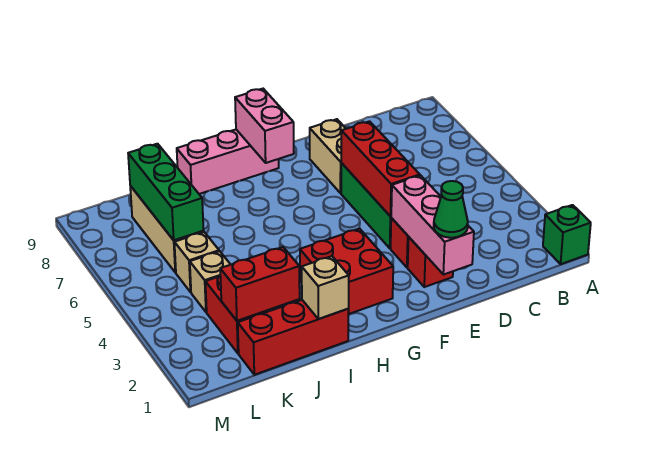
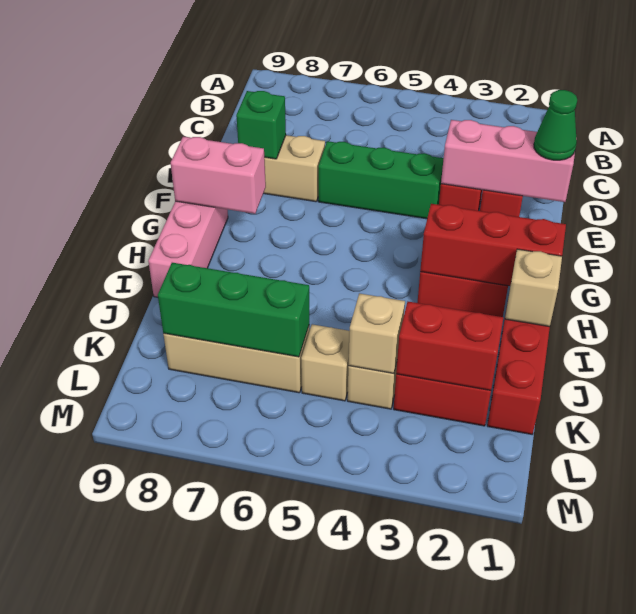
green 1x1 brick [543,205,591,264] -> green 1x1 brick moved to [236,91,286,159]
red 1x3 brick [341,121,420,216] -> red 1x3 brick moved to [420,204,566,286]
red 1x2 brick [220,247,300,321] -> red 1x2 brick turned to [396,302,503,390]
none -> tan 1x1 brick [348,293,405,373]

